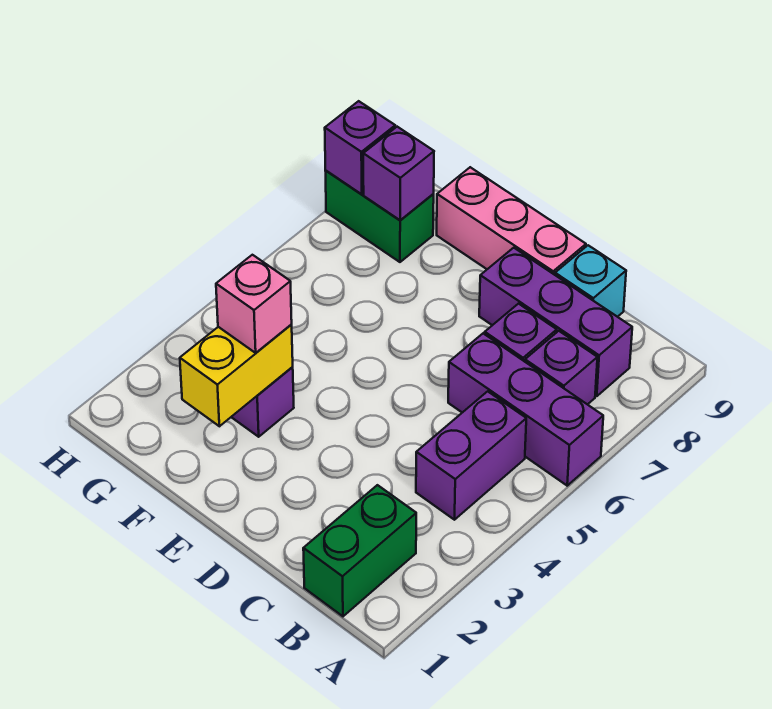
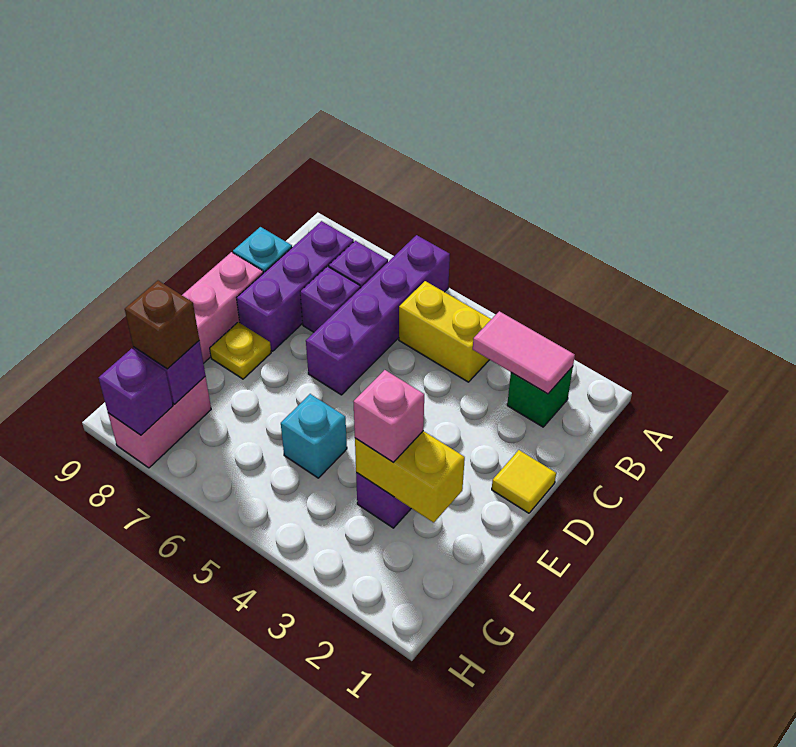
purple 1x3 brick [448,333,603,486] -> purple 1x4 brick [306,235,450,395]
green 1x2 brick [303,485,416,616] -> green 1x1 brick [507,367,573,427]
none -> pink 1x2 tile [473,311,575,394]
purple 1x2 brick [416,391,526,520] -> yellow 1x2 brick [399,281,491,382]
none -> yellow 1x1 tile [492,450,556,513]
none -> yellow 1x1 plate [210,322,271,379]
none -> cyan 1x1 brick [281,394,347,478]
green 1x2 brick [326,171,434,262] -> pink 1x2 brick [108,377,211,468]
none -> brown 1x1 brick [125,281,199,369]

